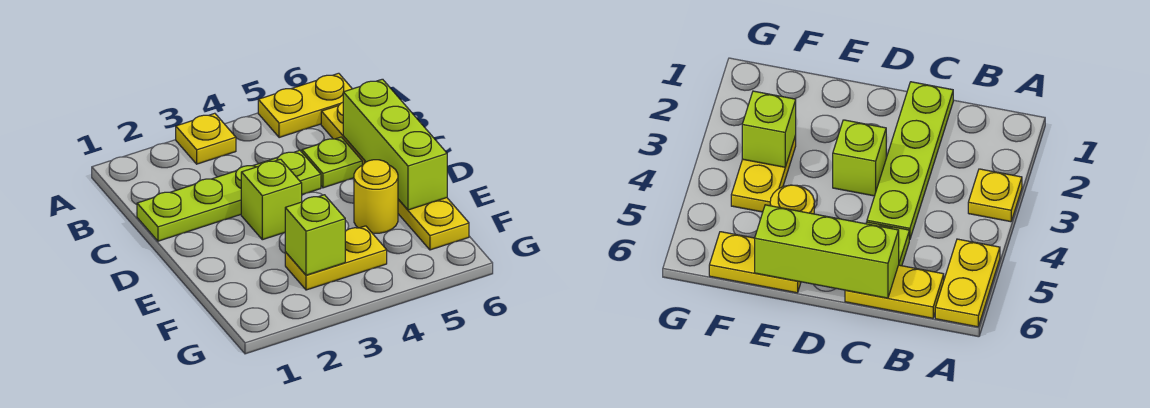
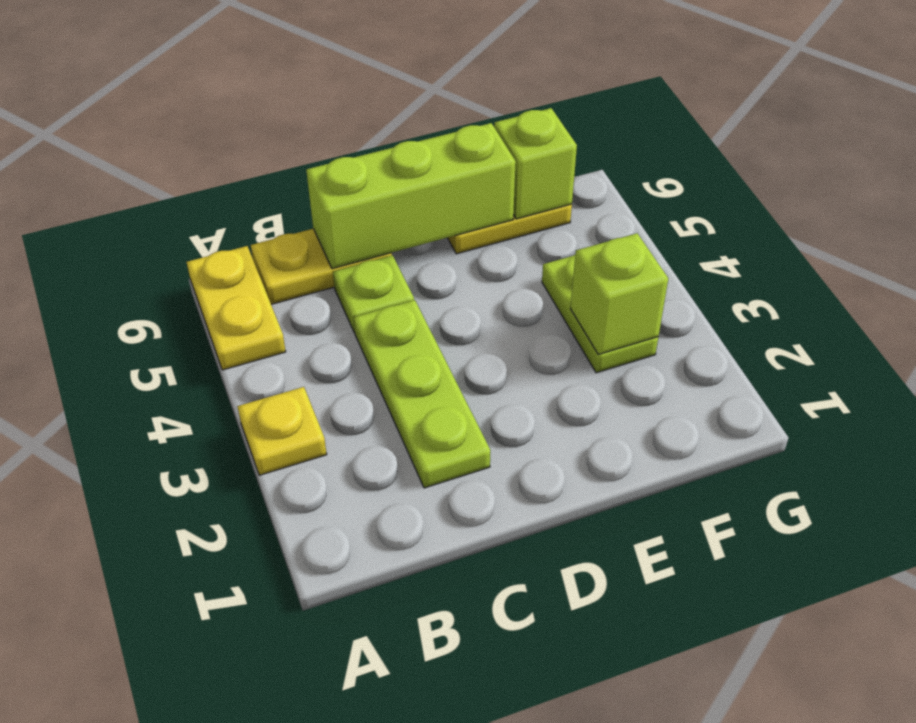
lime 1x4 plate [137,150,321,241] -> lime 1x3 plate [354,300,490,488]
lime 1x1 brick [241,159,302,240] -> lime 1x1 brick moved to [494,108,577,219]
yellow 1x1 round brick [354,160,398,233] -> none
yellow 1x2 plate [285,226,387,290] -> lime 1x2 plate [542,255,658,373]

